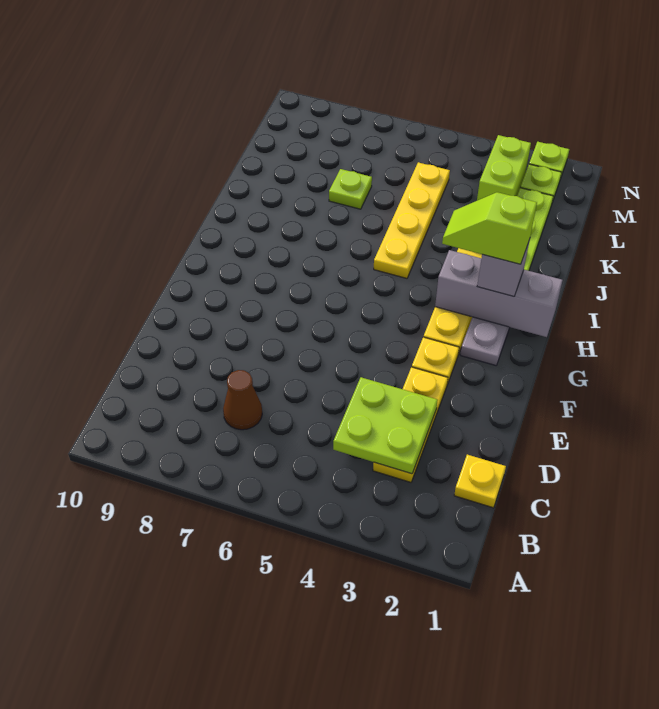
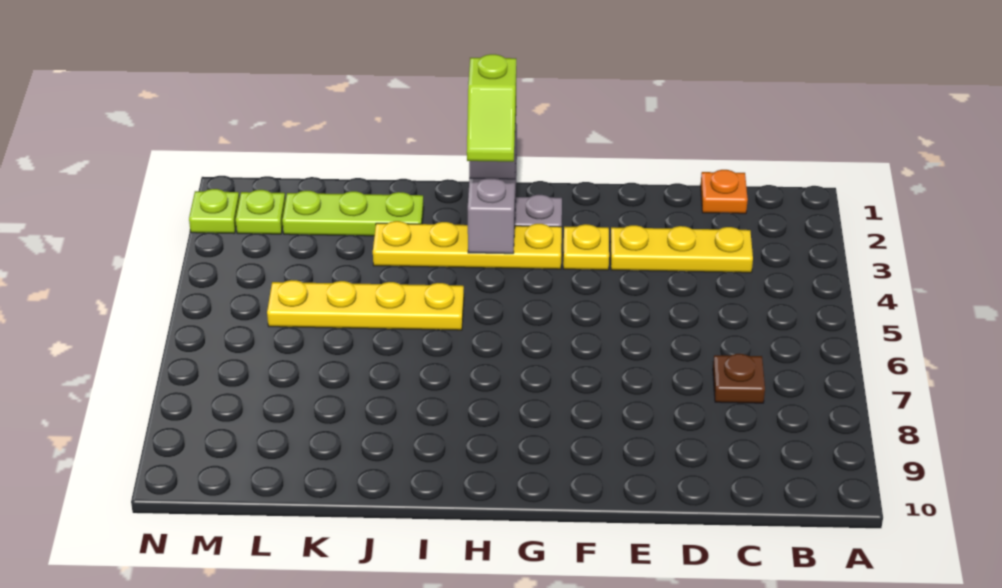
yellow 1x1 plate [454,455,506,508] -> orange 1x1 plate [701,170,748,214]
lime 2x2 plate [333,377,437,474] -> none
brown 1x1 cone [223,370,262,430] -> brown 1x1 plate [713,354,765,403]
lime 1x1 plate [329,169,372,209] -> none
lime 1x2 brick [477,135,531,201] -> none

